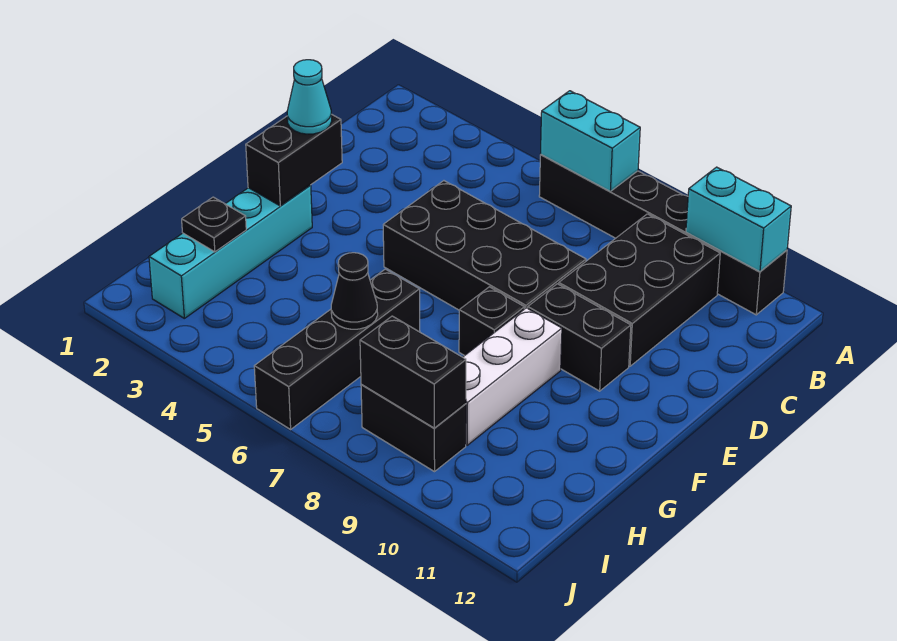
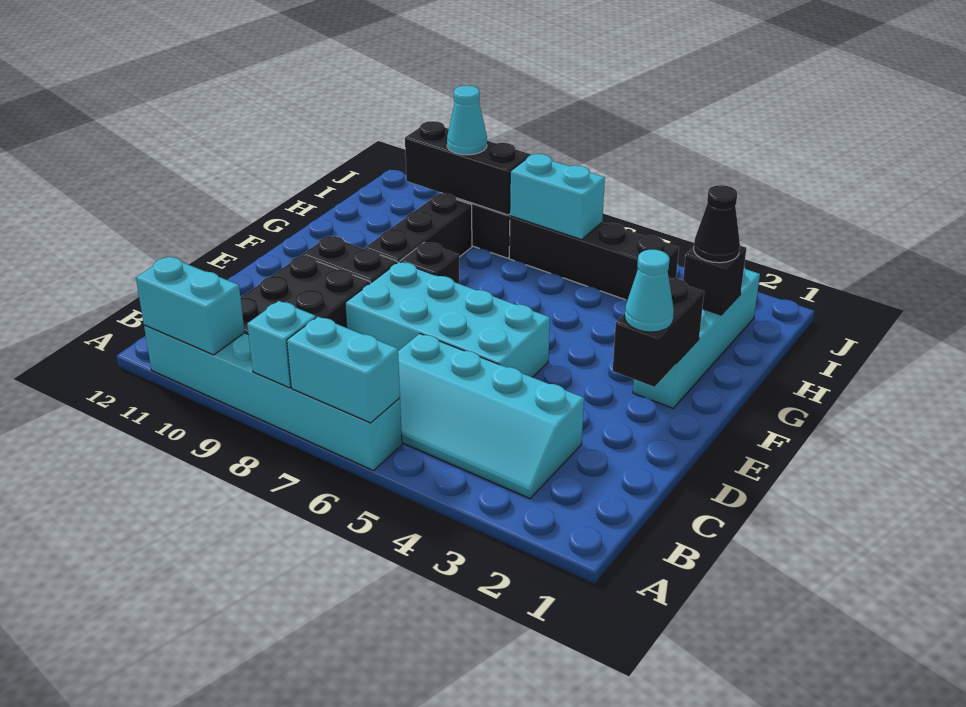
black 1x6 brick [539,155,787,315] -> cyan 1x6 brick [144,325,402,470]
none -> cyan 1x1 brick [247,301,316,388]
none -> cyan 2x4 slope [398,334,584,498]
black 2x4 brick [383,181,586,310] -> cyan 2x4 brick [345,262,550,377]
white 1x3 brick [463,308,562,445] -> black 1x3 brick [365,193,472,263]
black 1x4 brick [254,269,420,429] -> black 1x4 brick turned to [509,216,679,300]
black 1x1 plate [182,197,246,252] -> black 1x1 brick [683,246,746,315]
black 1x1 cone [331,253,378,329] -> black 1x1 cone moved to [694,185,740,263]
none -> cyan 1x2 brick [510,154,605,240]
black 1x2 brick [360,316,466,428] -> black 1x3 brick [405,121,531,215]
none -> cyan 1x1 cone [447,86,487,155]

